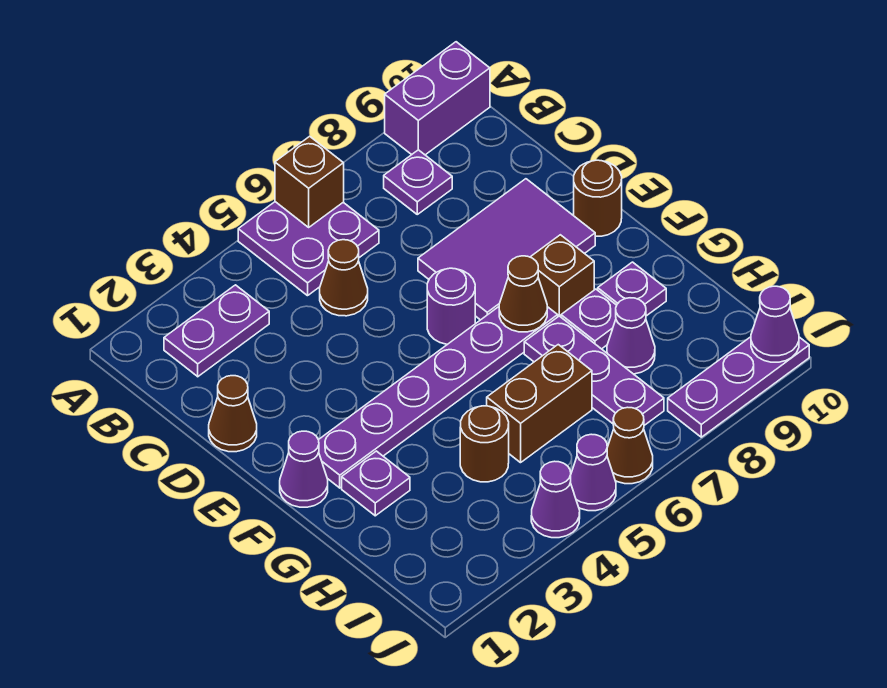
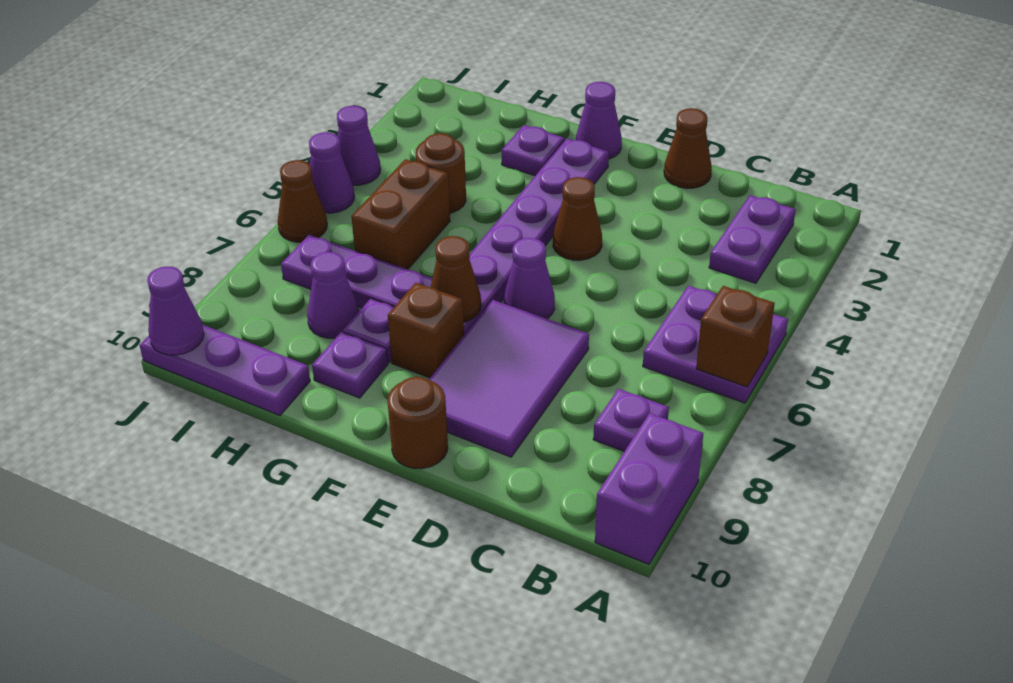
brown 1x1 cone [320,240,368,316] -> brown 1x1 cone moved to [553,177,602,260]
purple 1x1 round brick [427,268,475,344] -> purple 1x1 cone [504,238,555,319]
purple 1x3 plate [668,337,809,437] -> purple 1x3 plate turned to [140,325,310,416]

